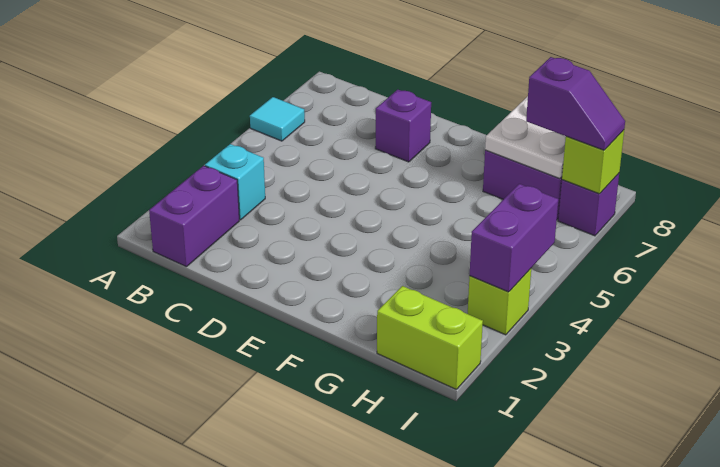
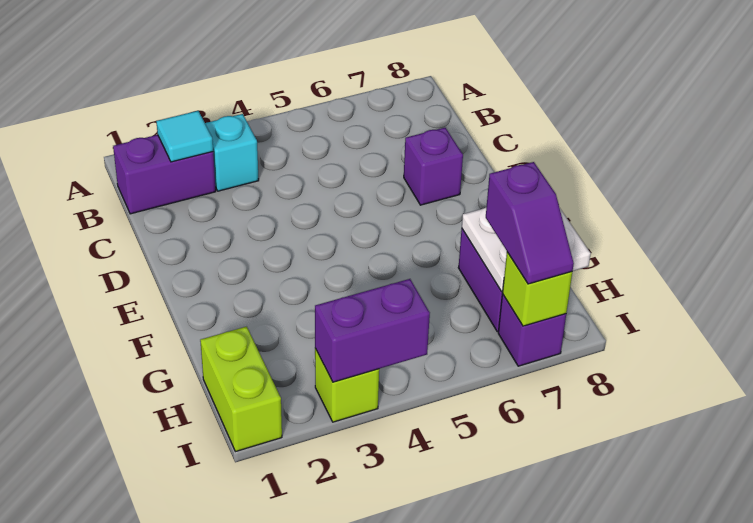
cyan 1x1 tile [250,97,305,141] -> cyan 1x1 tile moved to [156,111,213,162]

